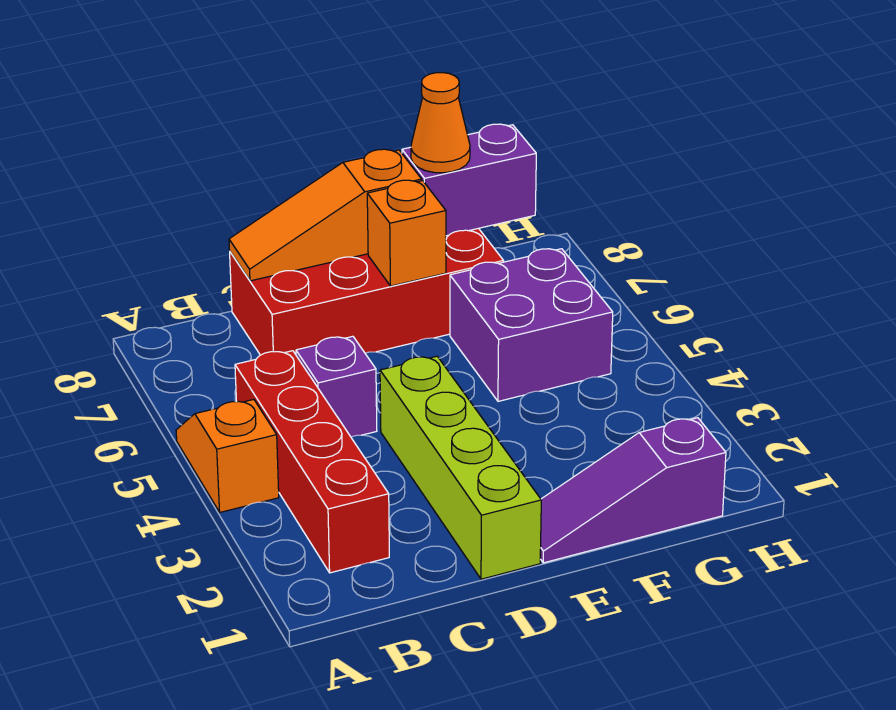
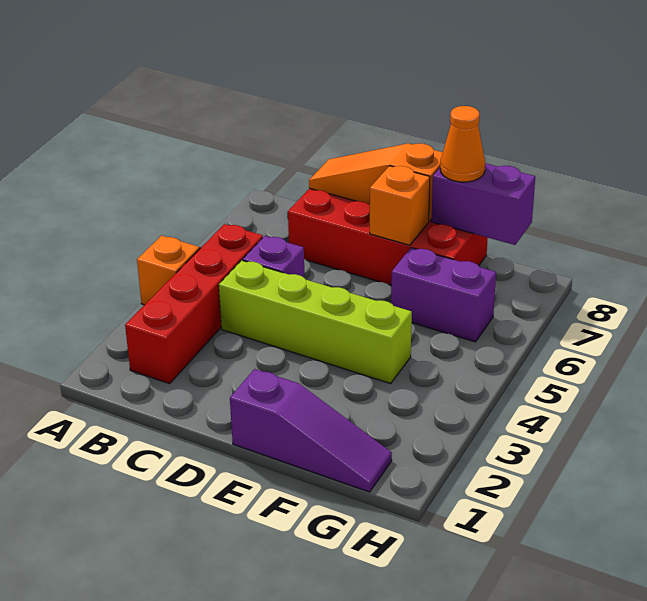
lime 1x4 brick [380,356,541,579] -> lime 1x4 brick turned to [219,260,412,384]
purple 1x3 slope [540,418,726,563] -> purple 1x3 slope turned to [230,369,392,492]
purple 2x2 brick [450,249,613,401] -> purple 1x2 brick [391,248,496,342]

